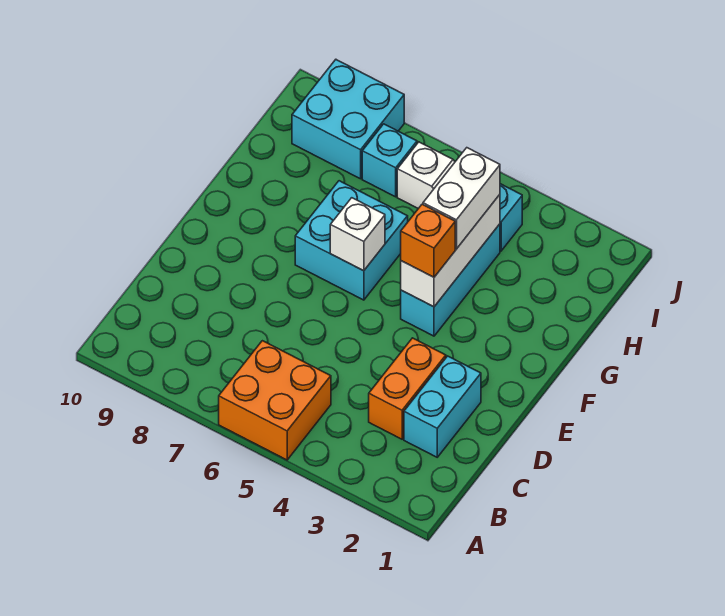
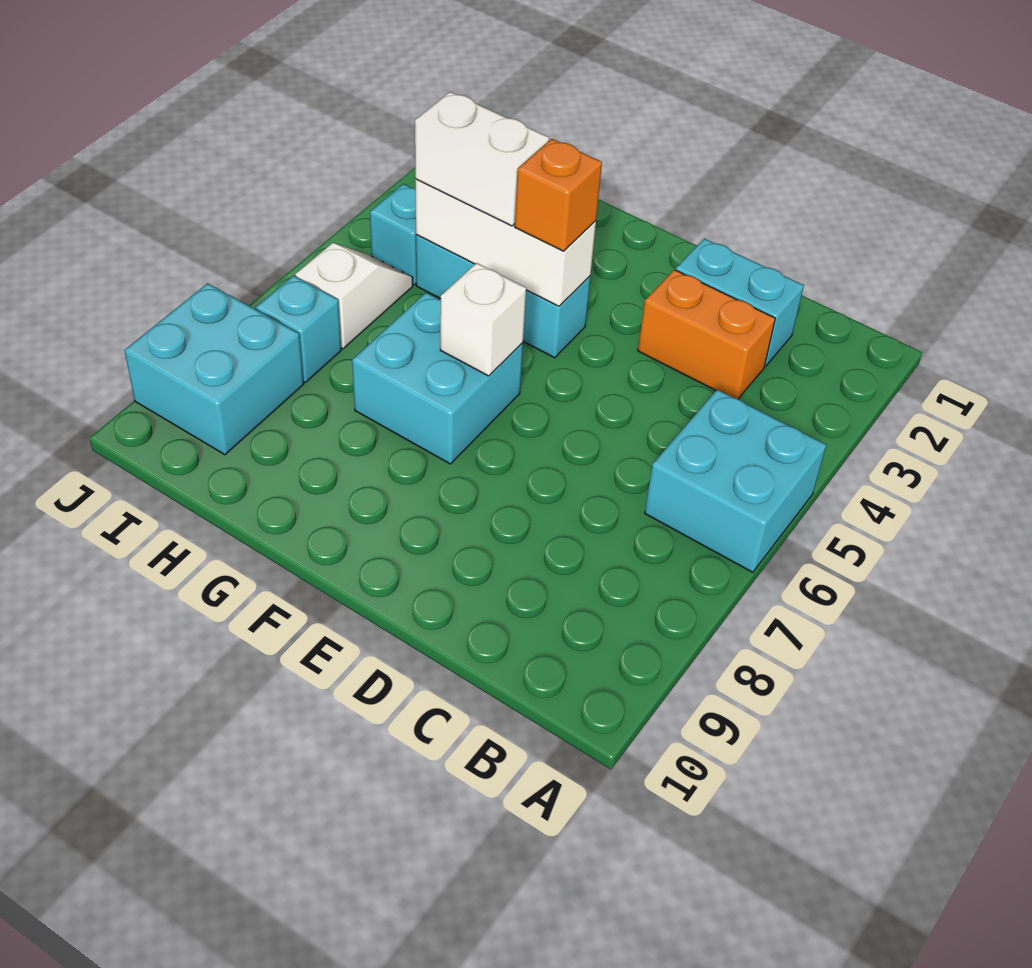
orange 2x2 brick [219,341,331,460] -> cyan 2x2 brick [645,390,826,572]

